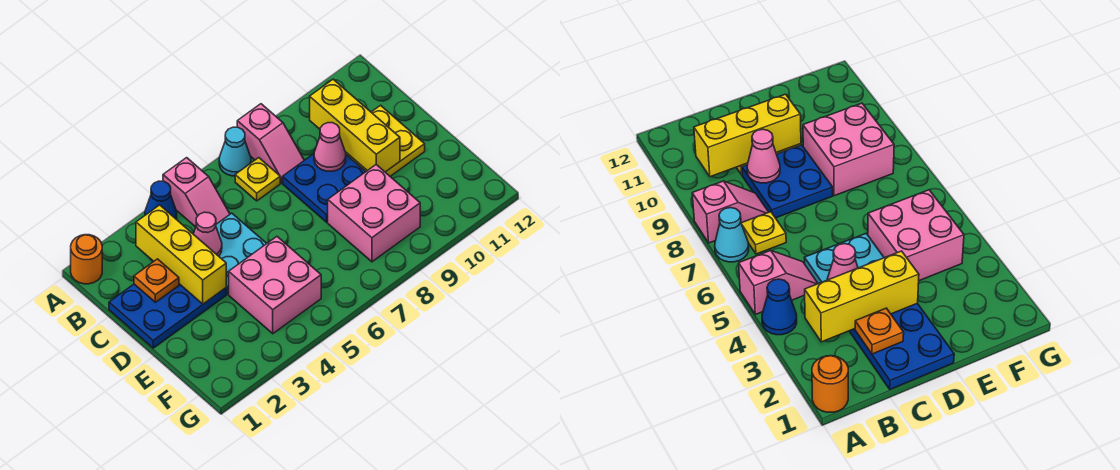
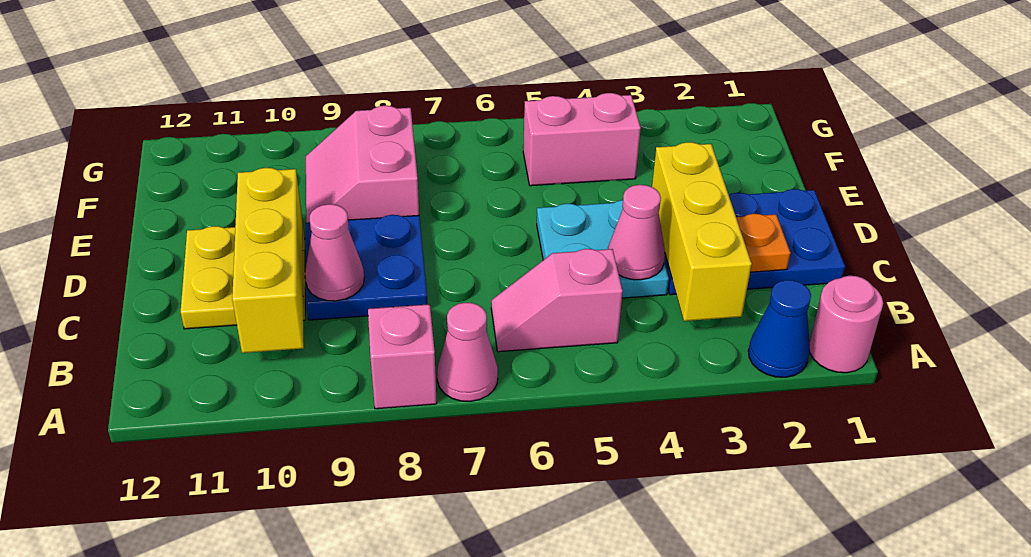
orange 1x1 round brick [71,235,102,284] -> pink 1x1 round brick [809,276,883,373]
blue 1x1 cone [145,181,177,219] -> blue 1x1 cone moved to [748,280,811,377]
pink 1x2 slope [163,158,230,227] -> pink 1x2 slope turned to [491,249,623,352]
cyan 1x1 cone [219,127,251,176] -> pink 1x1 cone [437,303,498,401]
yellow 1x1 plate [235,158,280,201] -> none
pink 2x2 brick [229,237,321,334] -> pink 1x2 brick [523,93,641,186]
pink 2x2 brick [328,165,420,262] -> pink 2x2 slope [306,106,419,223]

